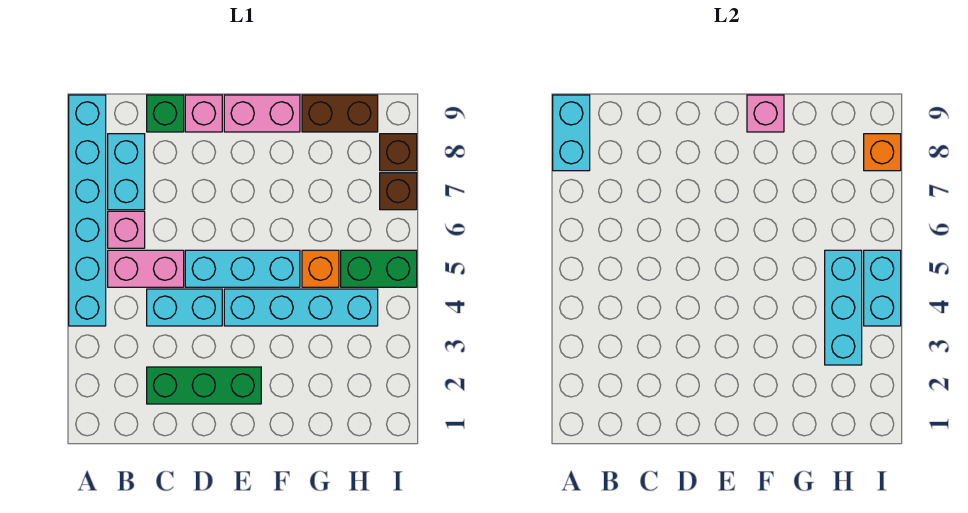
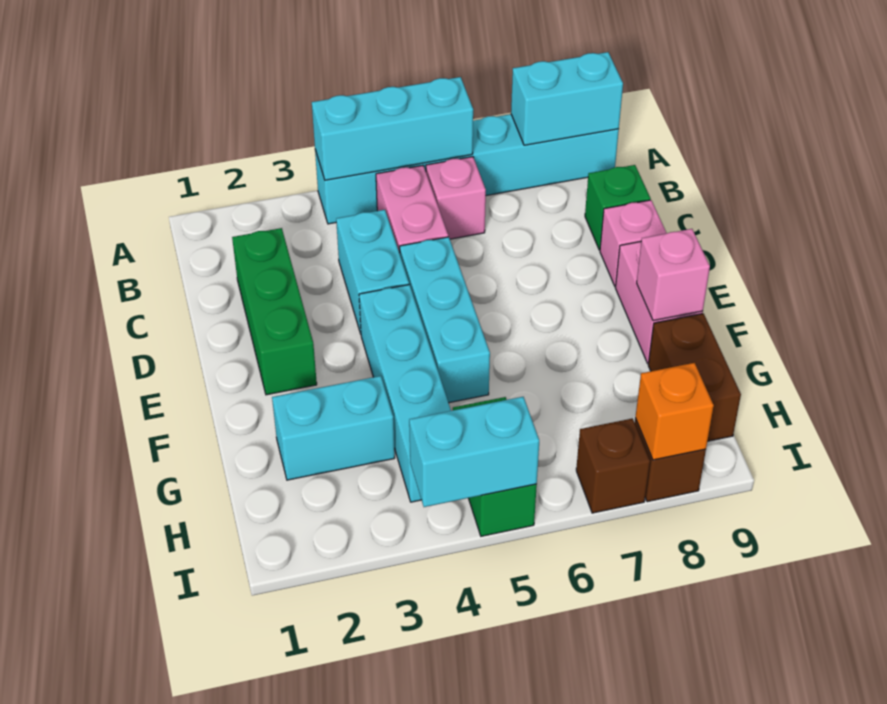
cyan 1x2 brick [108,134,145,210] -> cyan 1x2 brick moved to [272,376,395,480]
orange 1x1 brick [302,250,339,287] -> none
cyan 1x3 brick [825,250,862,365] -> cyan 1x3 brick moved to [312,77,473,180]

